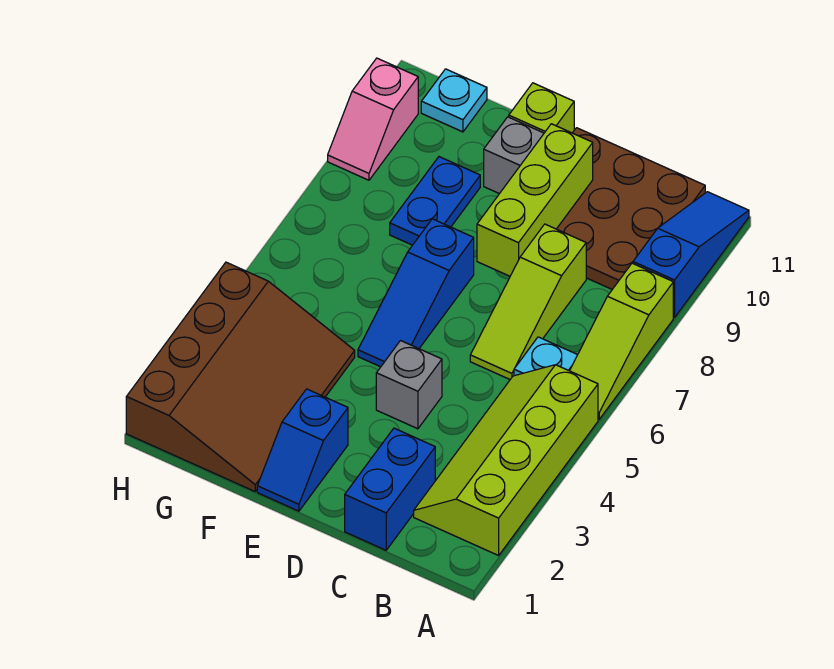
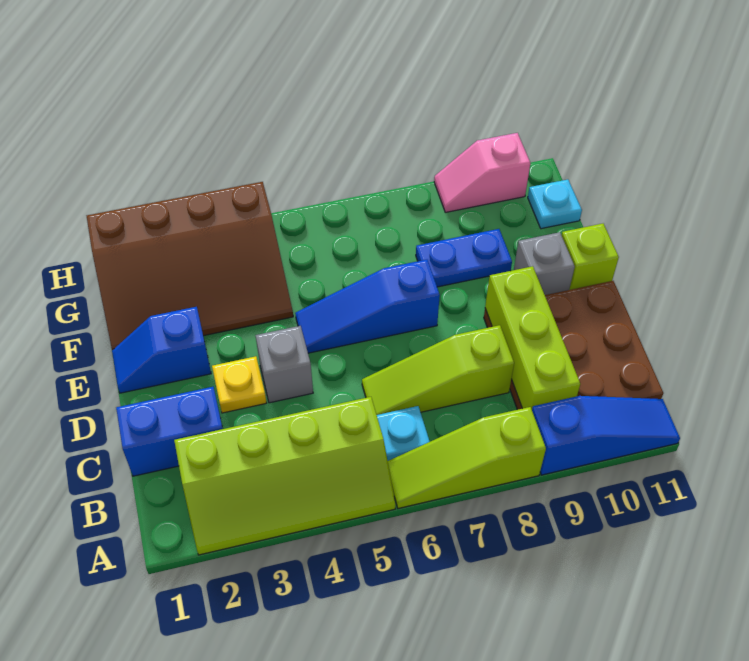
lime 2x4 slope [414,365,598,555] -> lime 2x4 slope turned to [174,397,395,555]
none -> yellow 1x1 plate [212,356,266,413]
lime 1x3 brick [477,124,593,276] -> lime 1x3 brick turned to [485,266,580,409]

